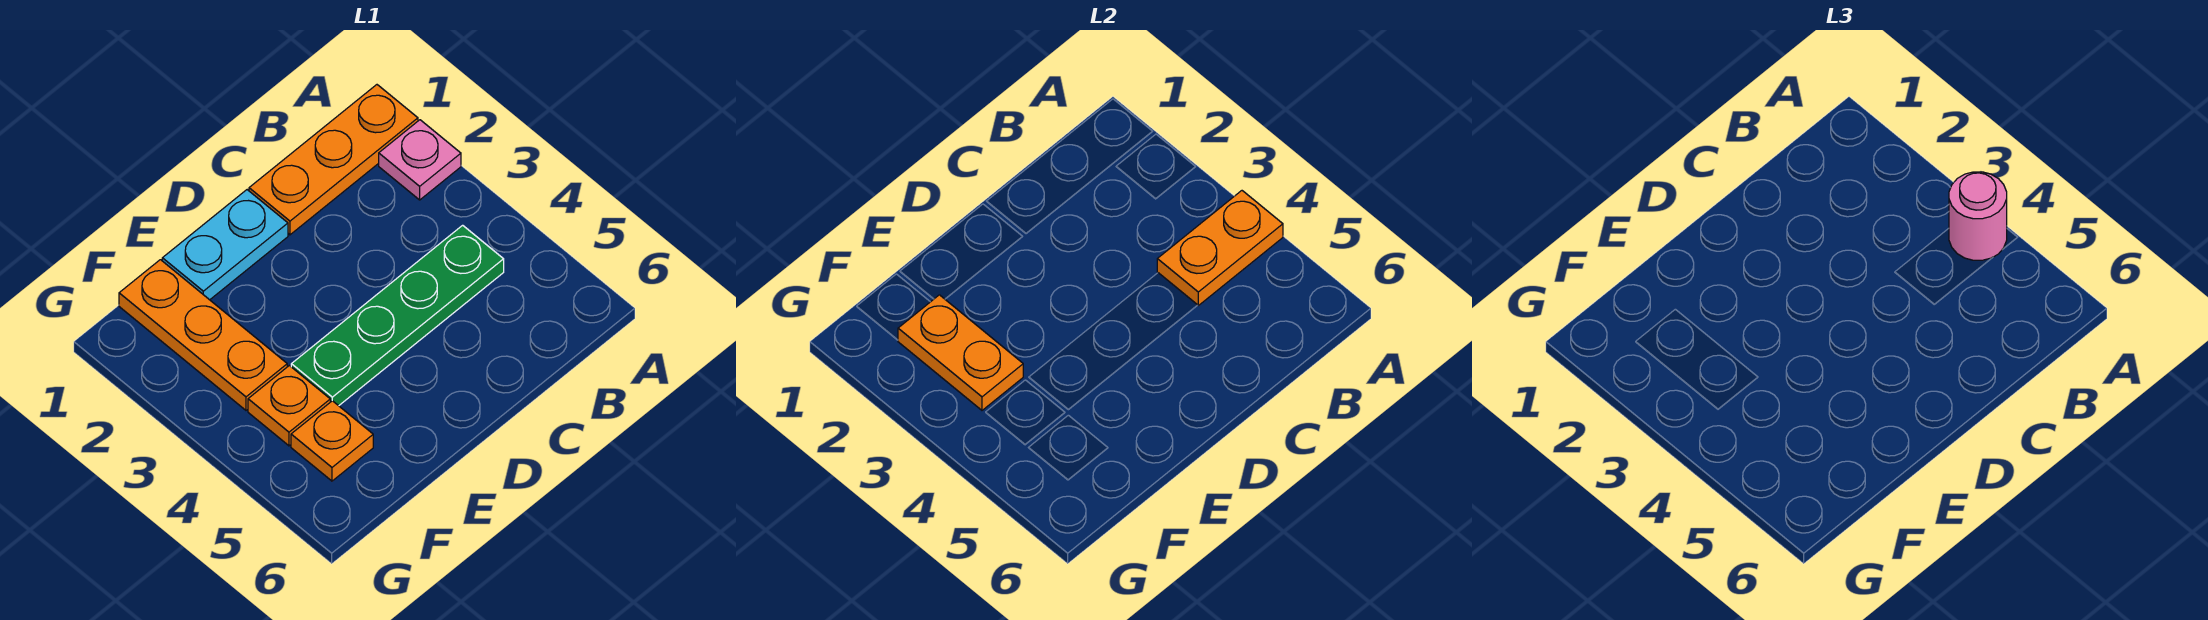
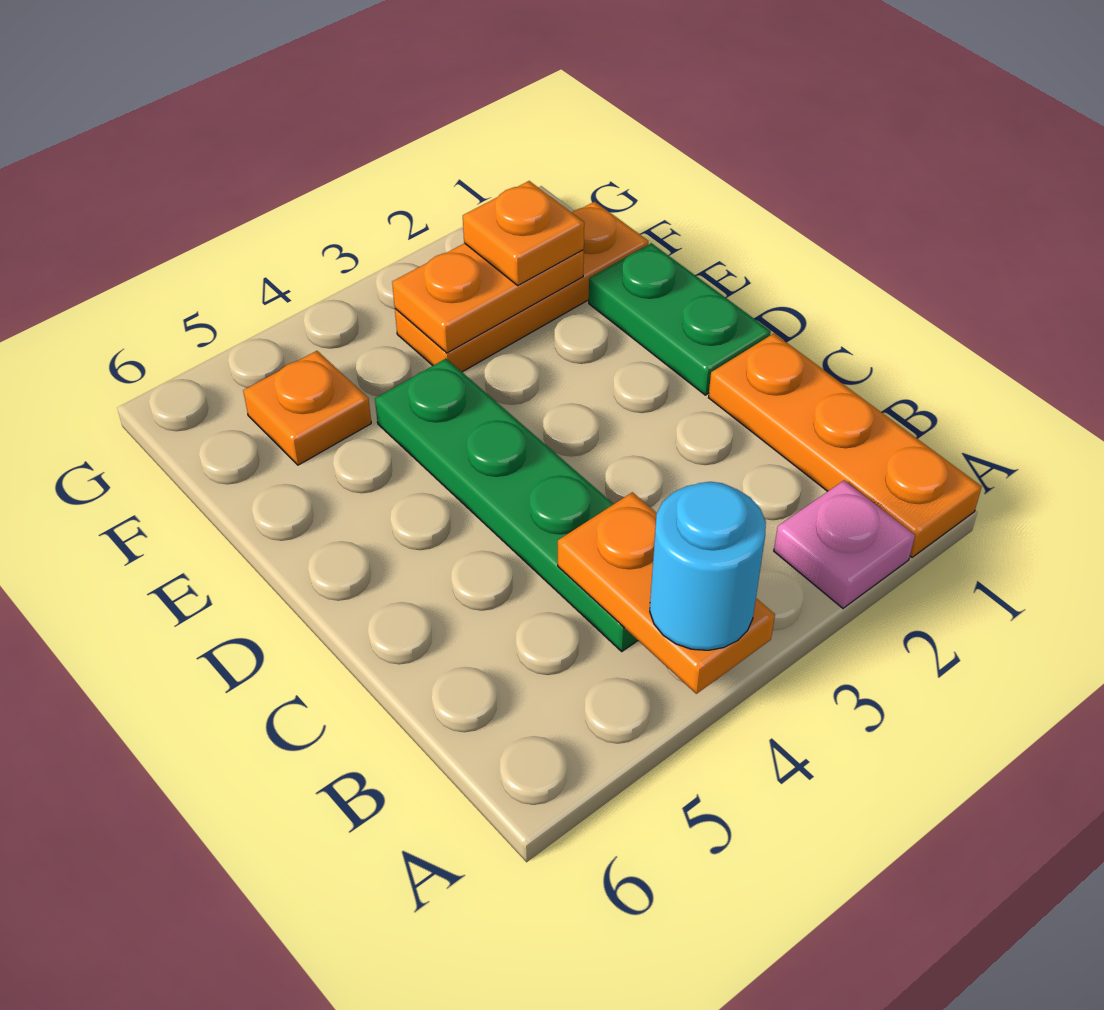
pink 1x1 round brick [1949,172,2007,260] -> cyan 1x1 round brick [650,482,766,650]
cyan 1x2 plate [162,190,288,300] -> green 1x2 plate [589,243,771,395]
orange 1x1 plate [248,366,330,446] -> orange 1x1 plate moved to [463,181,584,285]

